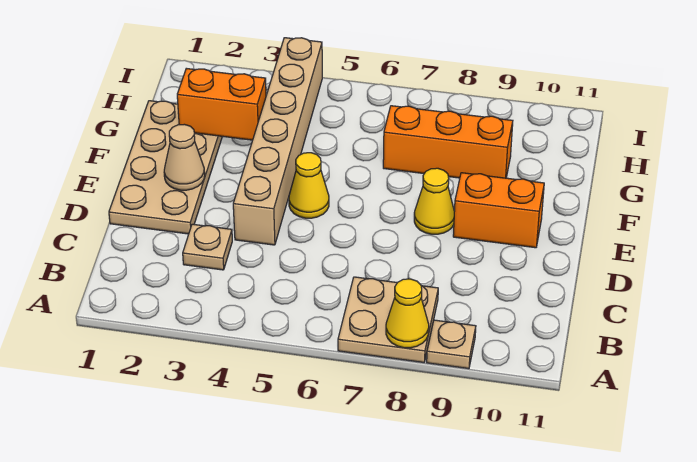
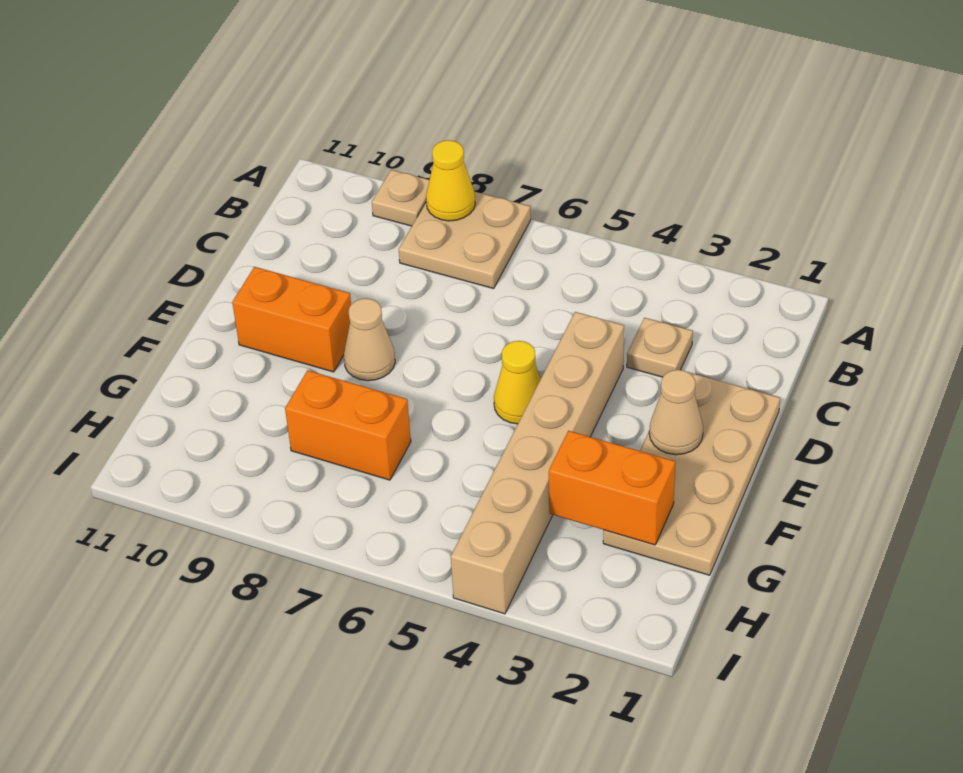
yellow 1x1 cone [414,168,454,234] -> tan 1x1 cone [344,298,395,381]
orange 1x3 brick [383,106,513,178] -> orange 1x2 brick [285,370,411,480]

